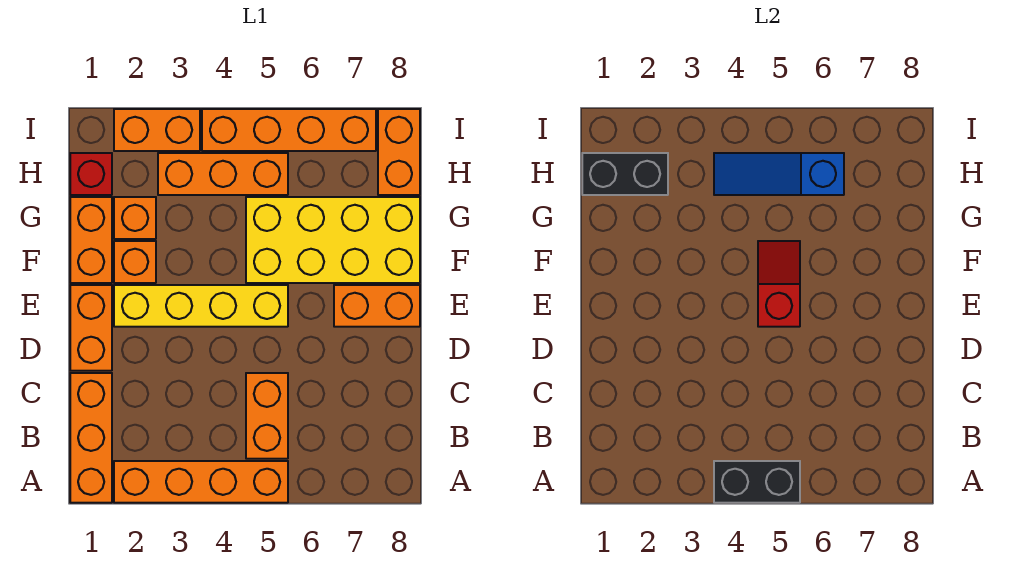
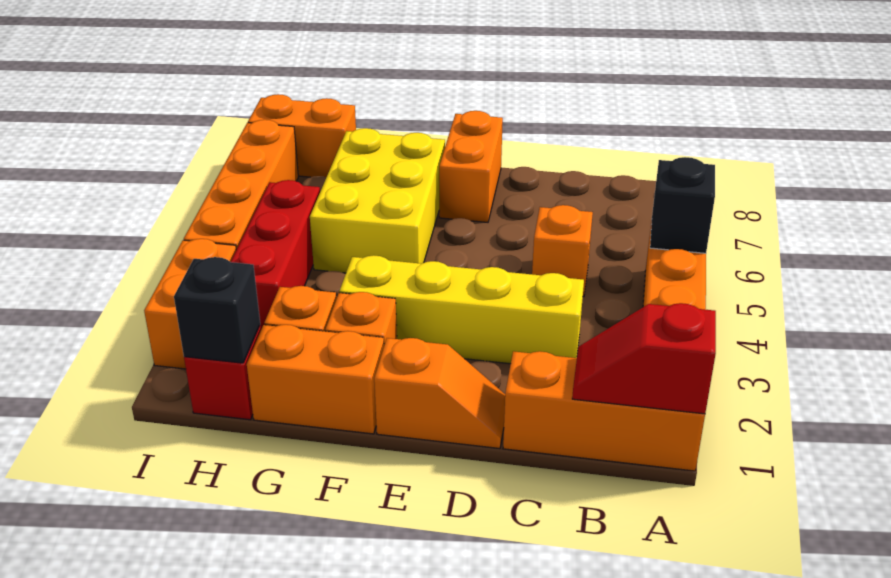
black 1x2 brick [714,461,800,503] -> black 1x1 brick [650,157,715,253]
orange 1x2 brick [246,373,288,459] -> orange 1x1 brick [532,205,593,297]
orange 1x2 brick [70,285,112,371] -> orange 1x2 slope [374,338,505,448]
yellow 1x4 brick [114,285,288,327] -> yellow 1x4 brick turned to [339,255,584,364]
red 1x2 slope [758,241,800,327] -> red 1x2 slope moved to [572,303,716,414]
yellow 2x4 brick [246,197,420,283] -> yellow 2x3 brick [310,128,445,273]
black 1x2 brick [582,153,668,195] -> black 1x1 brick [174,257,260,363]
orange 1x3 brick [158,153,288,195] -> red 1x3 brick [231,180,320,329]
blue 1x3 slope [714,153,844,195] -> none

